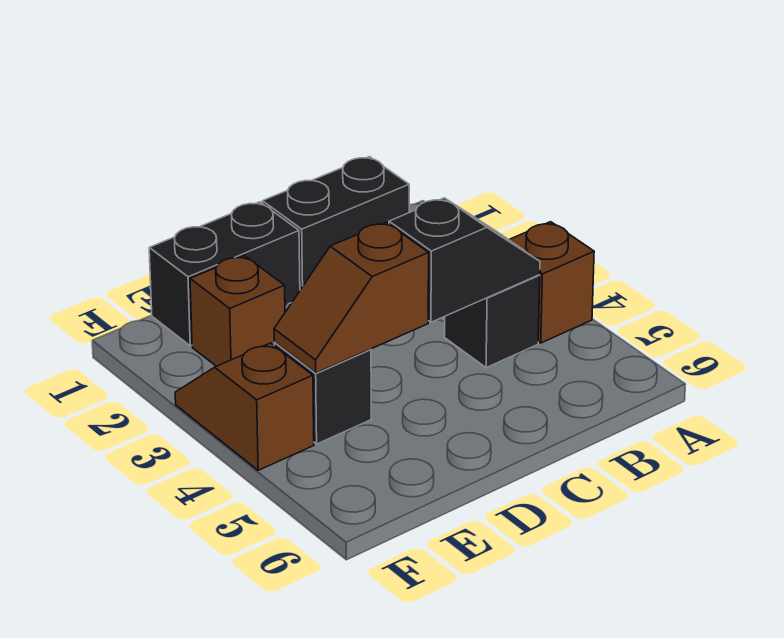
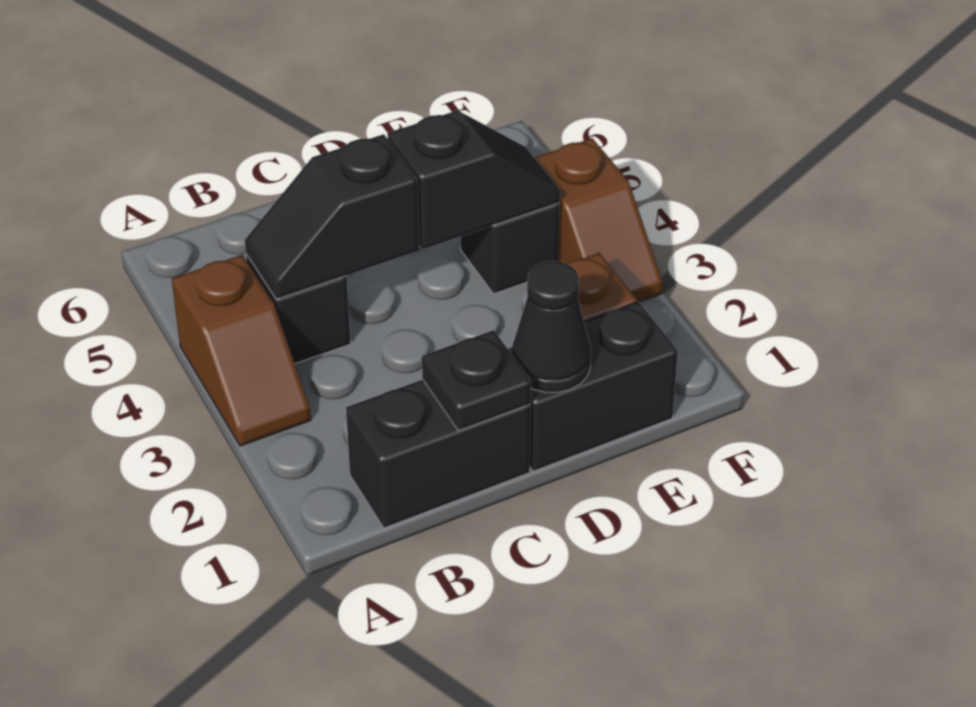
none -> black 1x1 plate [422,330,531,431]
none -> black 1x1 cone [512,261,591,392]
brown 1x2 slope [274,222,429,373] -> black 1x2 slope [387,110,560,249]

